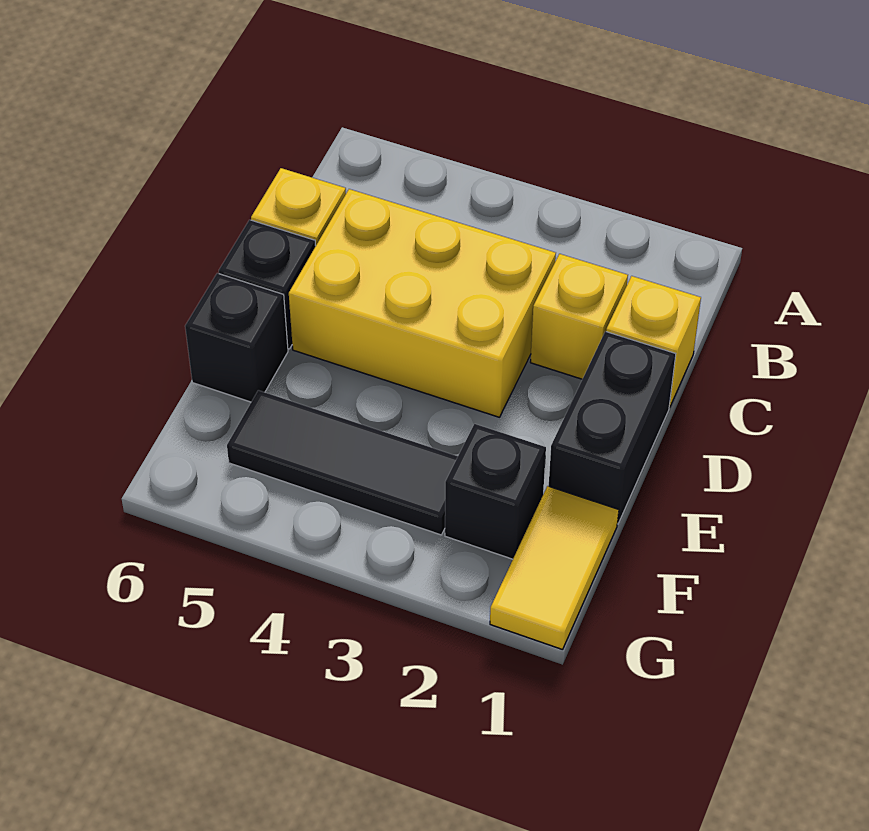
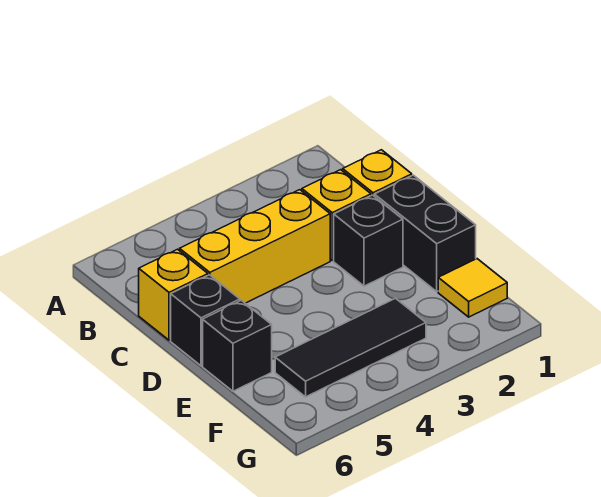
yellow 2x3 brick [289,189,556,417] -> yellow 1x3 brick [180,190,330,303]
yellow 1x2 tile [490,486,619,650] -> yellow 1x1 tile [438,259,507,317]
black 1x1 brick [445,424,546,559] -> black 1x1 brick moved to [334,195,403,286]

